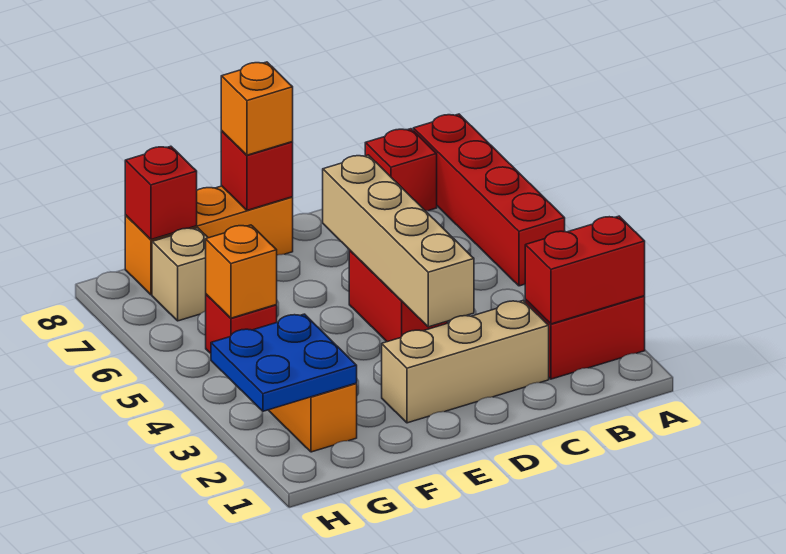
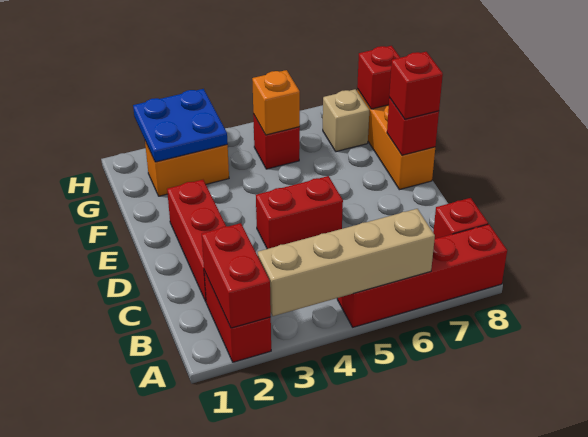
tan 1x3 brick [382,301,549,423] -> red 1x3 brick [167,180,226,301]
tan 1x4 brick [323,155,474,327] -> tan 1x4 brick moved to [258,209,435,316]
orange 1x1 brick [221,62,293,155] -> red 1x1 brick [389,52,443,119]

